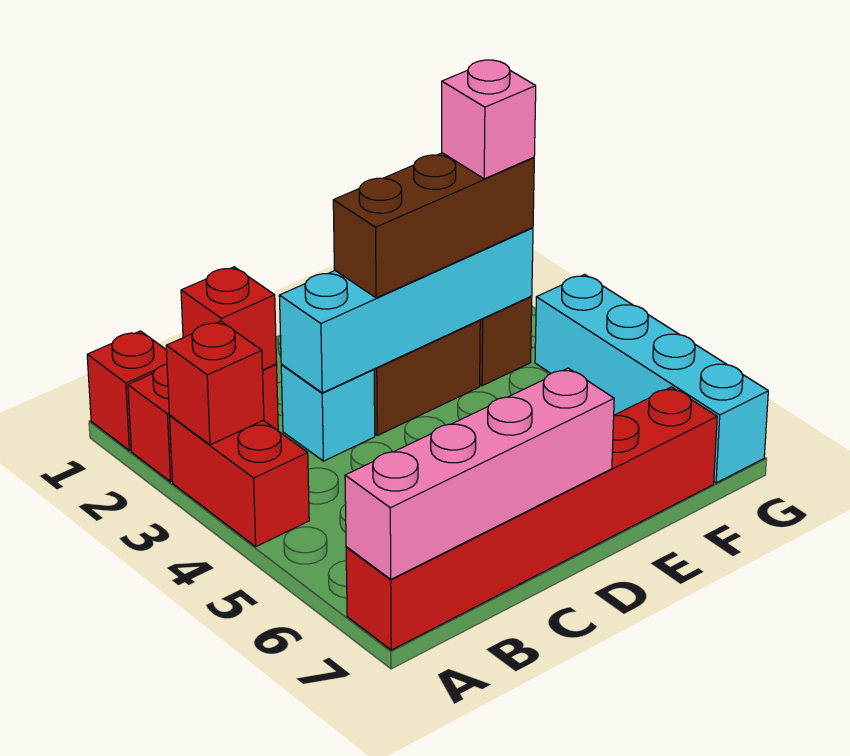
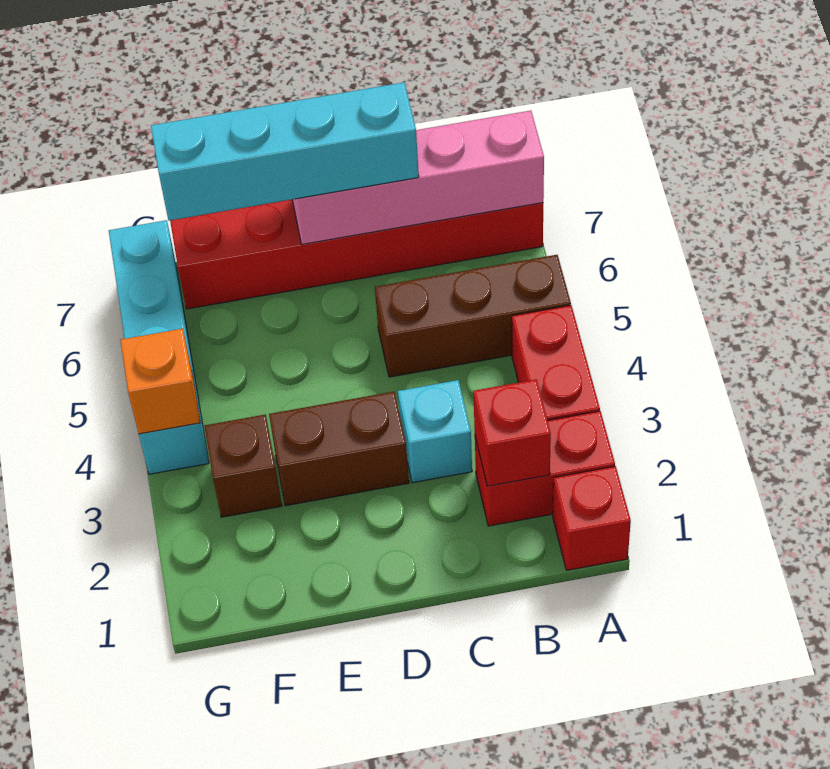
red 1x1 brick [166,321,264,445] -> none
cyan 1x4 brick [279,228,533,393] -> cyan 1x4 brick moved to [151,83,419,221]
brown 1x3 brick [333,153,534,298] -> brown 1x3 brick moved to [375,255,571,377]
pink 1x1 brick [442,60,536,179] -> none
none -> orange 1x1 brick [120,329,200,434]

